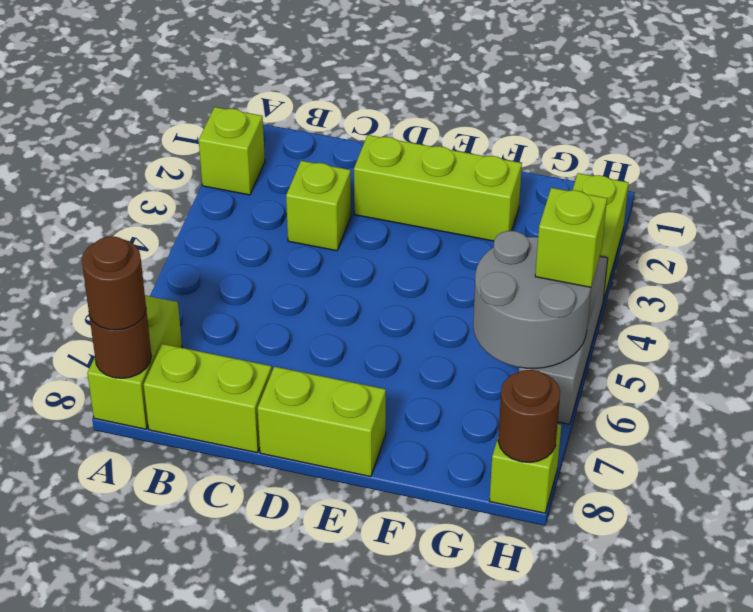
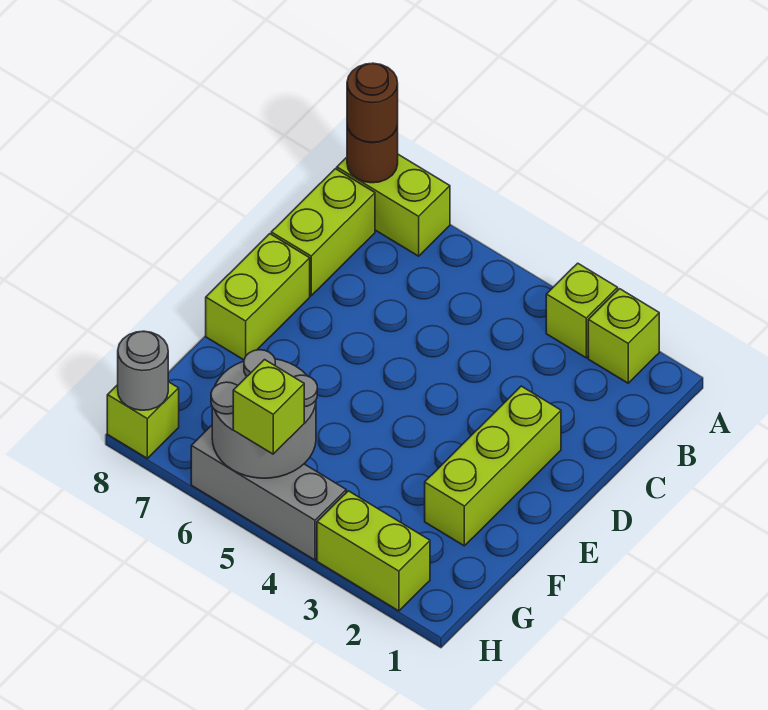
lime 1x1 brick [286,161,351,251] -> lime 1x1 brick moved to [546,263,618,358]
brown 1x1 round brick [498,370,560,463] -> grey 1x1 round brick [118,331,168,410]

